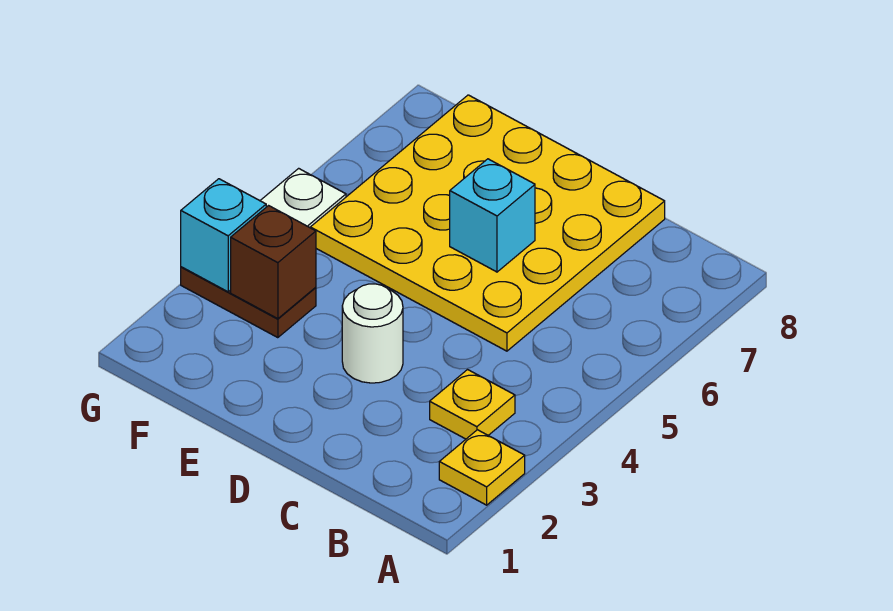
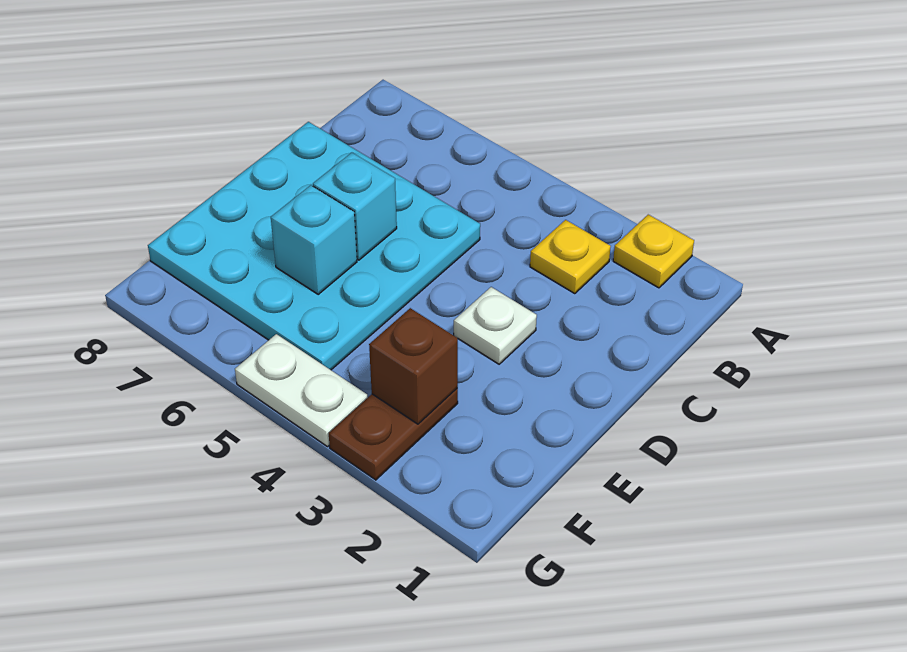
yellow 4x4 plate [310,95,665,351] -> cyan 4x4 plate [148,122,480,370]
white 1x1 round brick [342,284,403,383] -> white 1x1 plate [454,287,537,364]
cyan 1x1 brick [181,179,266,292] -> cyan 1x1 brick moved to [271,185,357,294]

